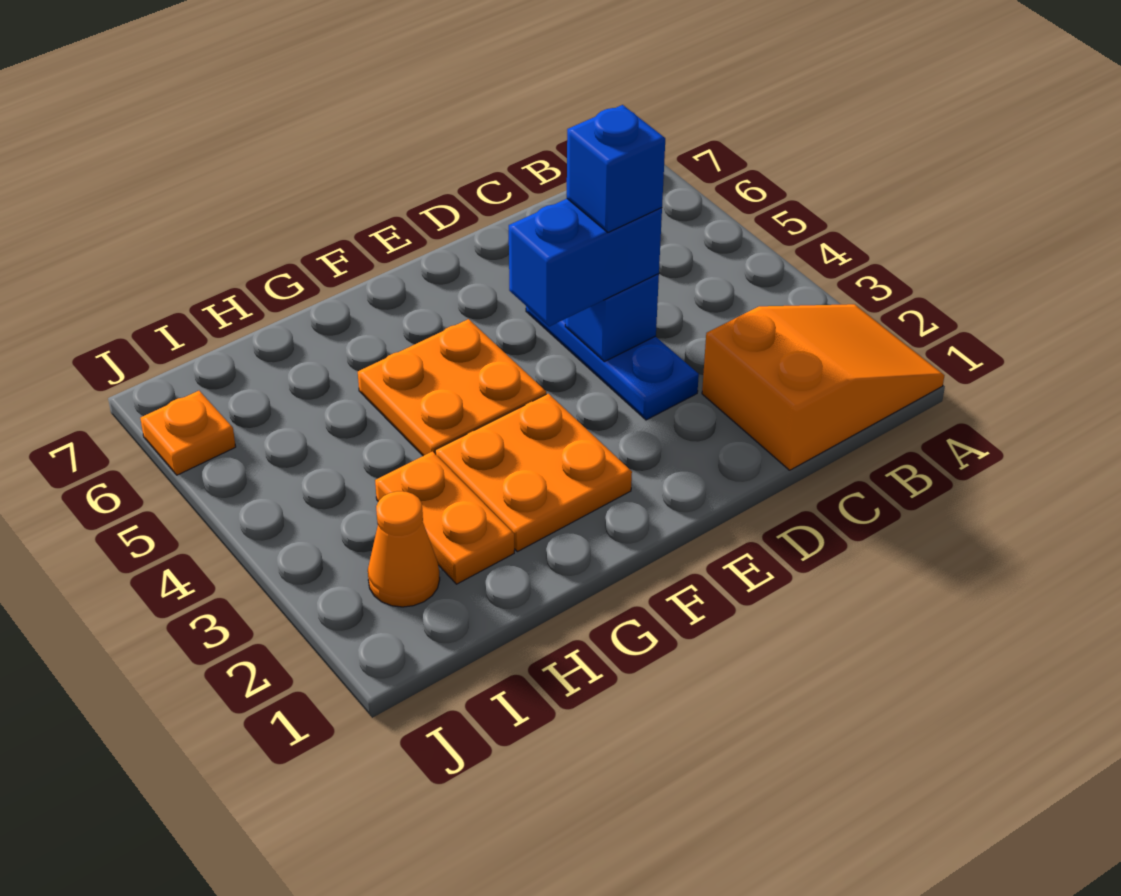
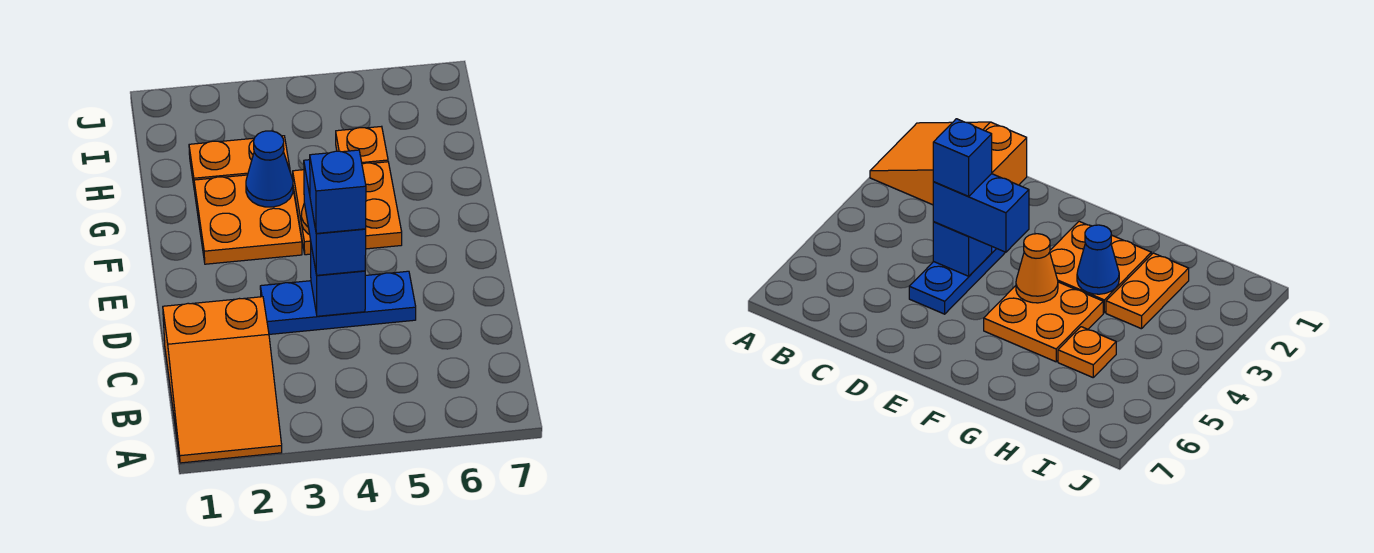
none -> blue 1x1 cone [246,131,293,207]
orange 1x1 cone [368,491,440,607] -> orange 1x1 cone moved to [1016,234,1058,303]
orange 1x1 plate [140,391,236,475] -> orange 1x1 plate moved to [336,126,388,164]

